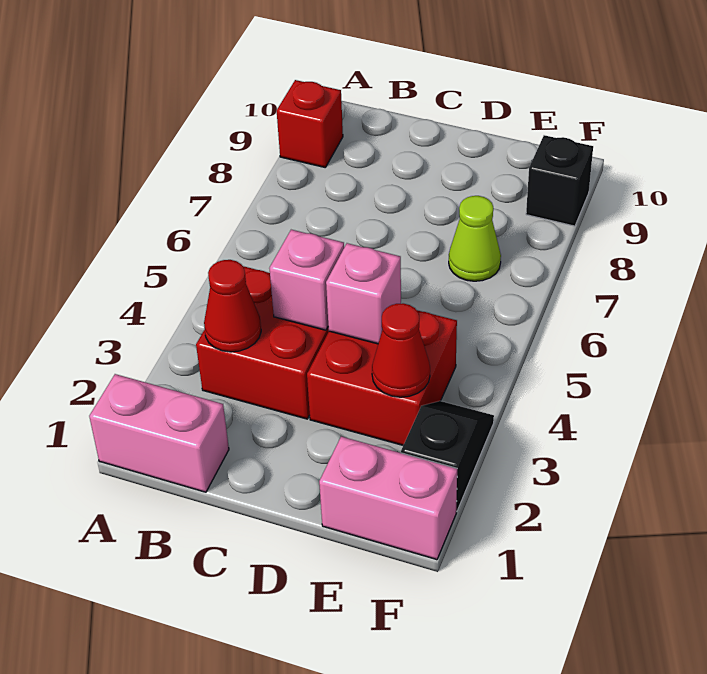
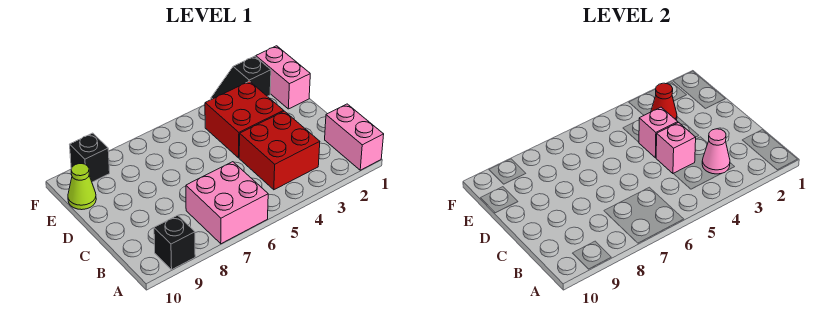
none -> pink 2x2 brick [186,162,268,244]
red 1x1 brick [277,80,343,167] -> black 1x1 brick [154,215,195,270]
red 1x1 cone [204,260,261,352] -> pink 1x1 cone [702,129,730,174]
lime 1x1 cone [449,196,501,281] -> lime 1x1 cone moved to [68,164,96,210]

